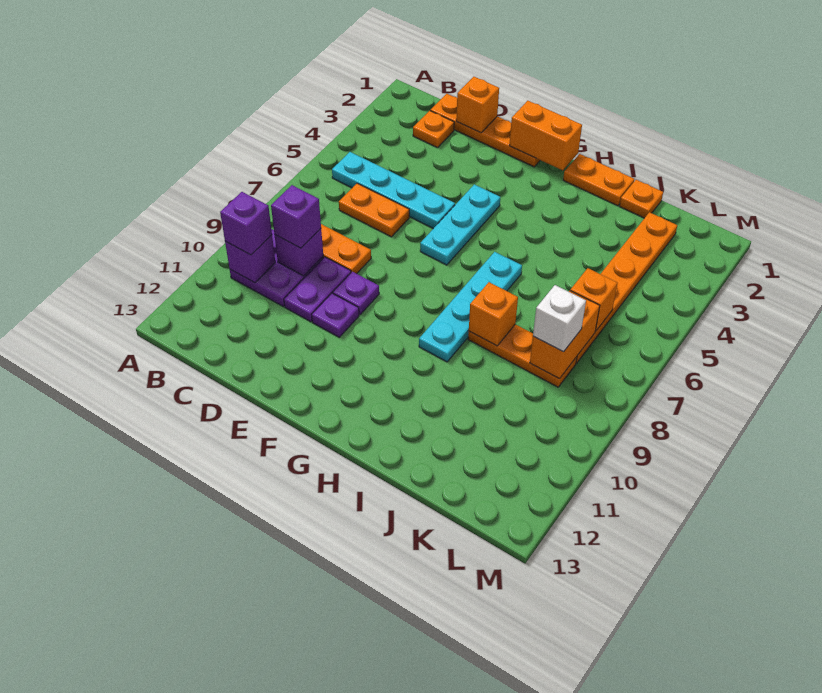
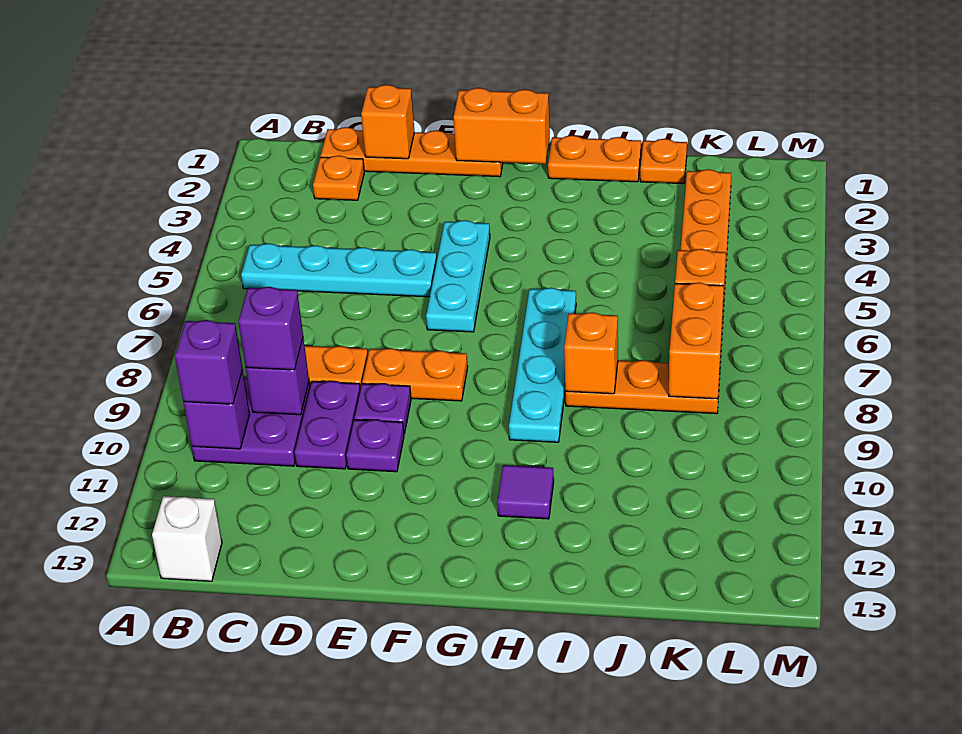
orange 1x2 plate [339,183,409,237] -> orange 1x2 plate moved to [362,348,468,401]
none -> purple 1x1 tile [497,465,554,519]
white 1x1 brick [533,285,586,352] -> white 1x1 brick moved to [152,496,222,581]

